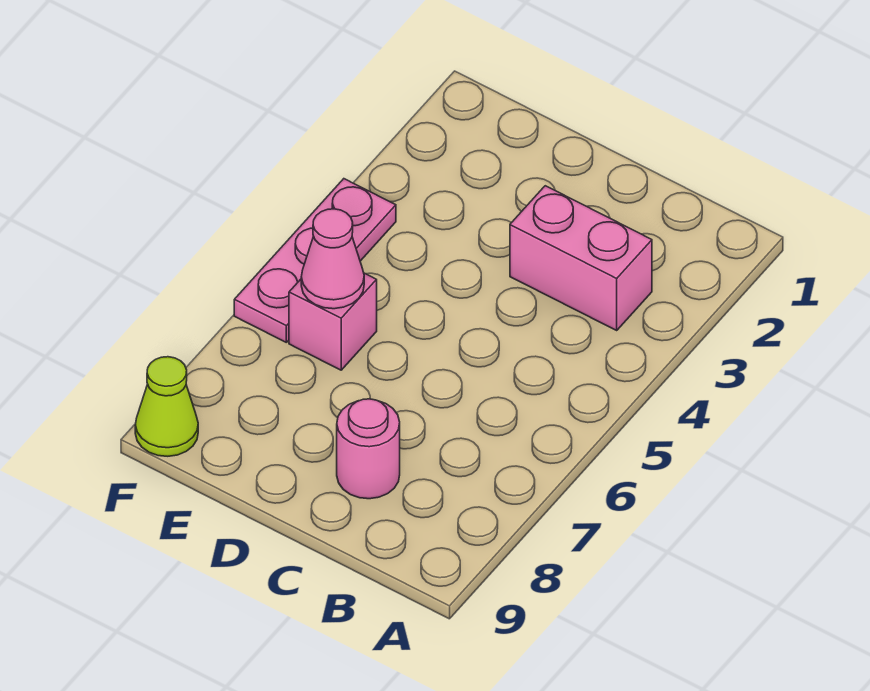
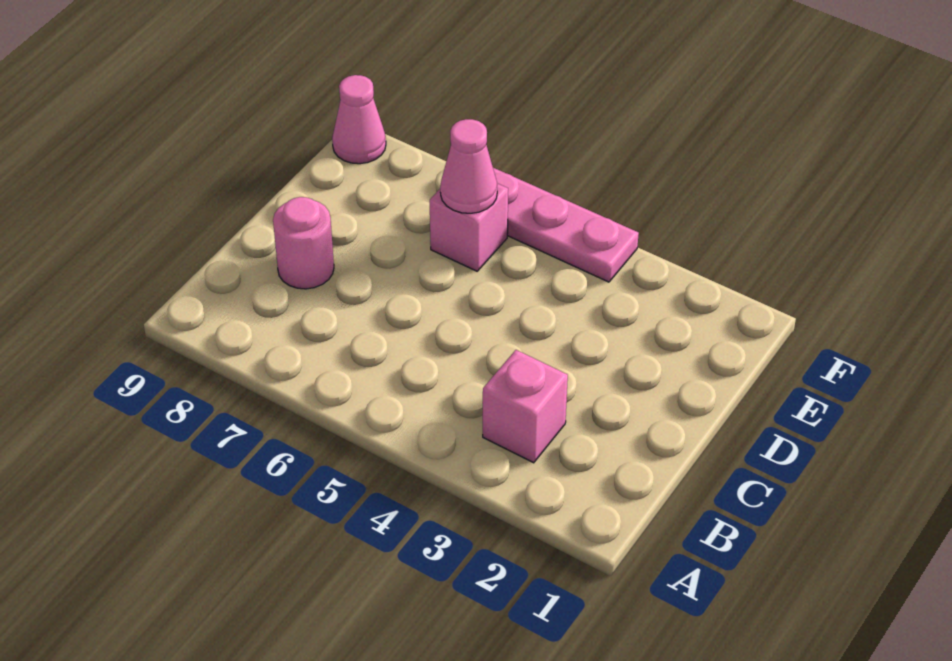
pink 1x2 brick [510,186,652,330] -> pink 1x1 brick [483,350,568,463]
lime 1x1 cone [135,357,198,456] -> pink 1x1 cone [332,75,386,164]

